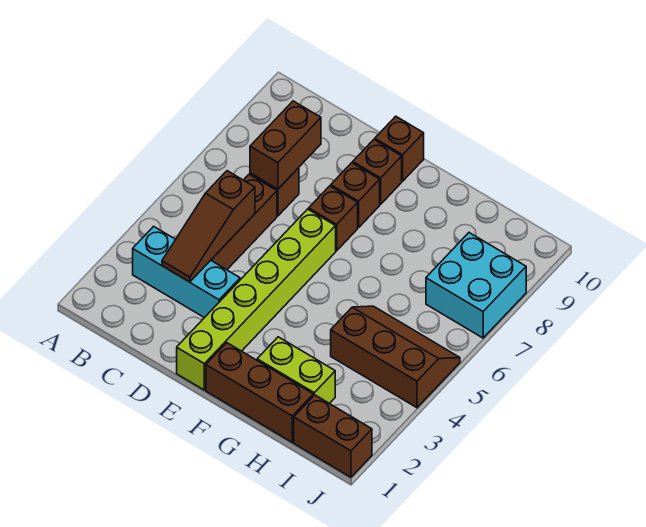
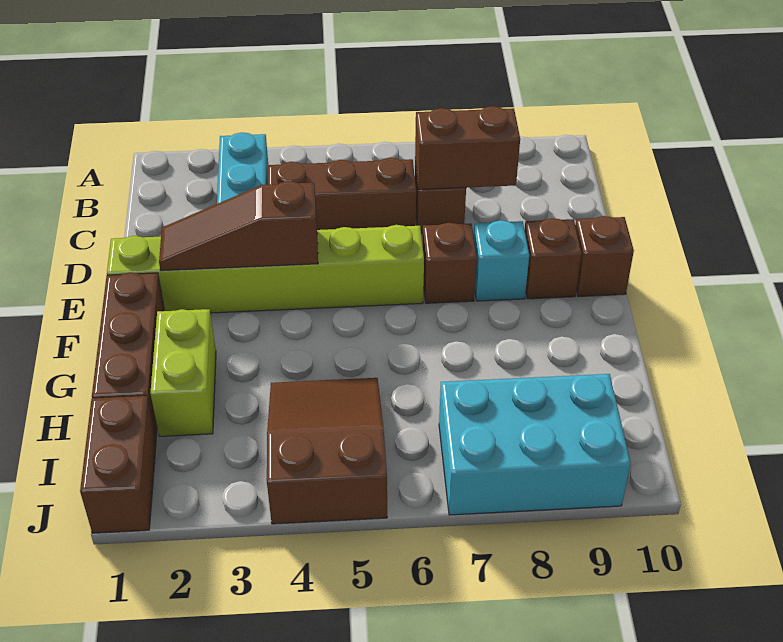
brown 1x3 slope [162,171,255,282] -> brown 1x3 slope moved to [159,181,318,271]
brown 1x1 brick [331,163,380,228] -> cyan 1x1 brick [473,220,529,301]
brown 2x3 slope [331,306,460,408] -> brown 2x3 slope turned to [267,378,387,524]
cyan 2x2 brick [426,233,526,338] -> cyan 2x3 brick [439,374,631,515]

